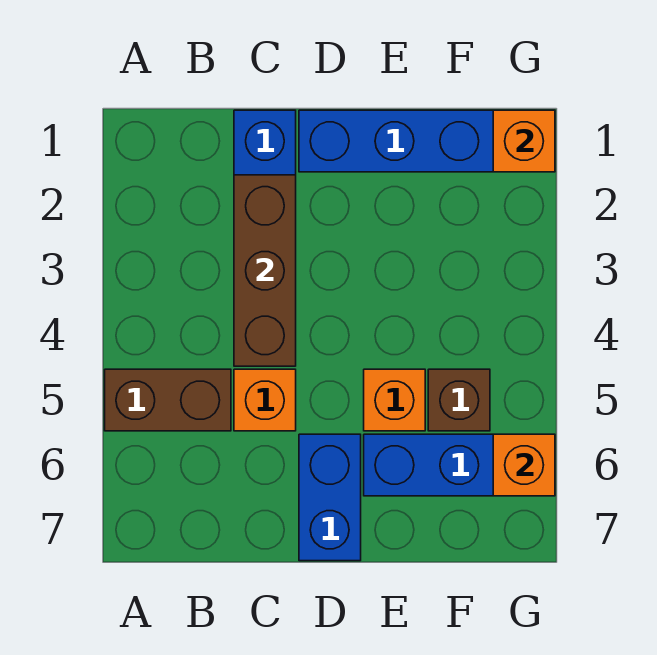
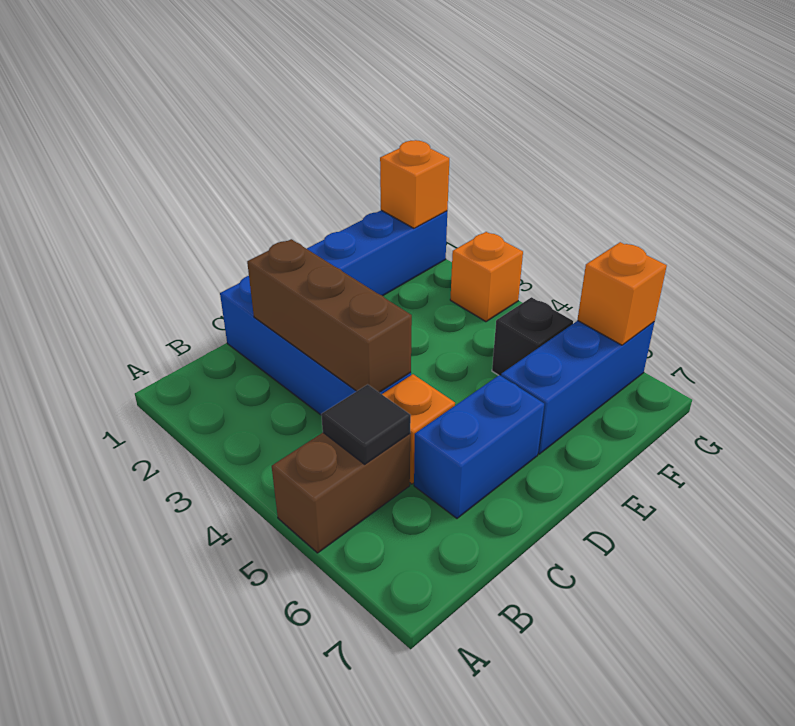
none -> black 1x1 tile [321,384,411,464]
blue 1x2 brick [299,434,361,561] -> blue 1x2 brick turned to [414,375,544,518]
orange 1x1 brick [364,369,425,431] -> orange 1x1 brick moved to [450,232,523,322]
brown 1x1 brick [428,369,490,431] -> black 1x1 brick [492,297,573,376]

